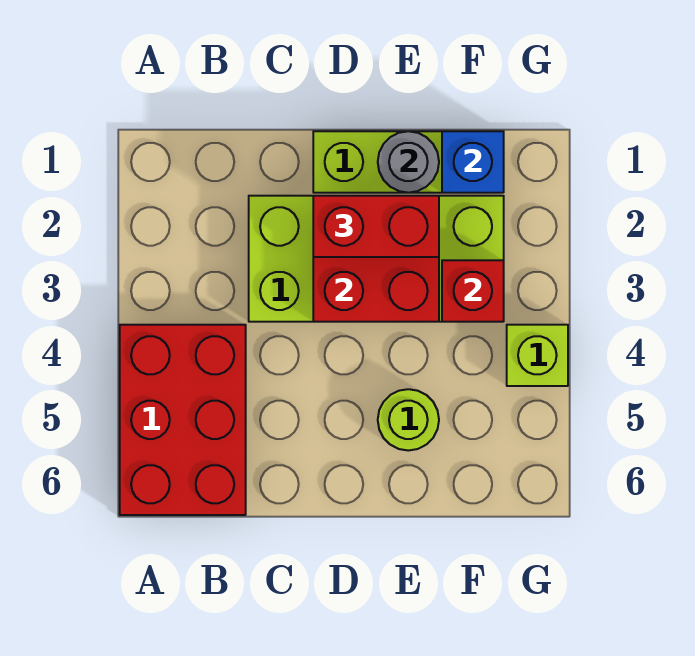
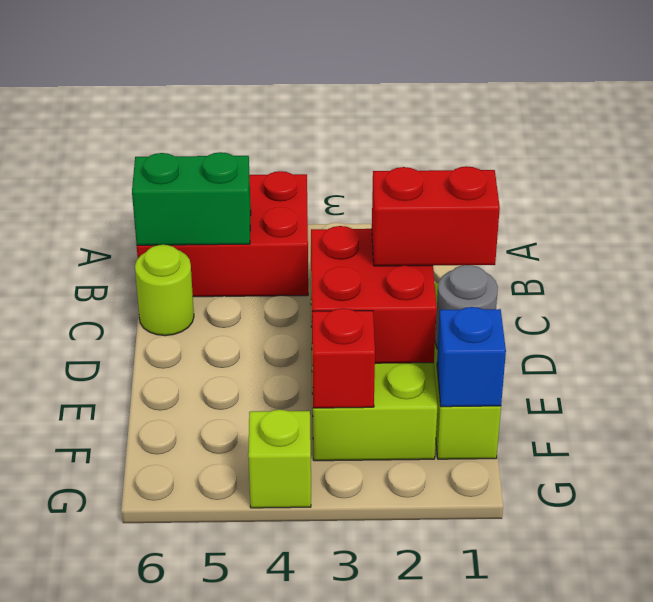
none -> green 1x2 brick [132,152,251,245]
red 1x2 brick [313,196,439,257] -> red 1x2 brick turned to [372,166,500,266]
lime 1x1 round brick [378,389,439,451] -> lime 1x1 round brick moved to [135,245,194,336]

